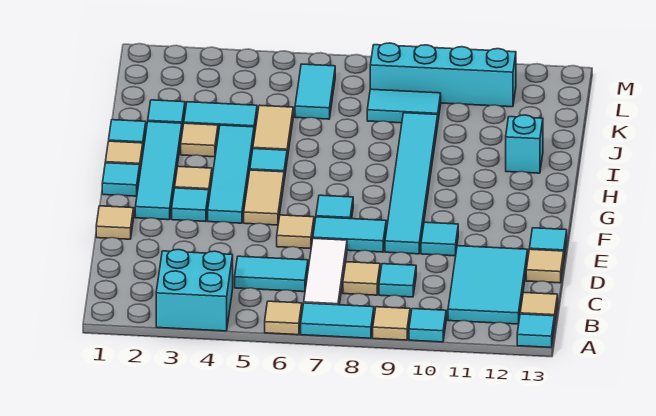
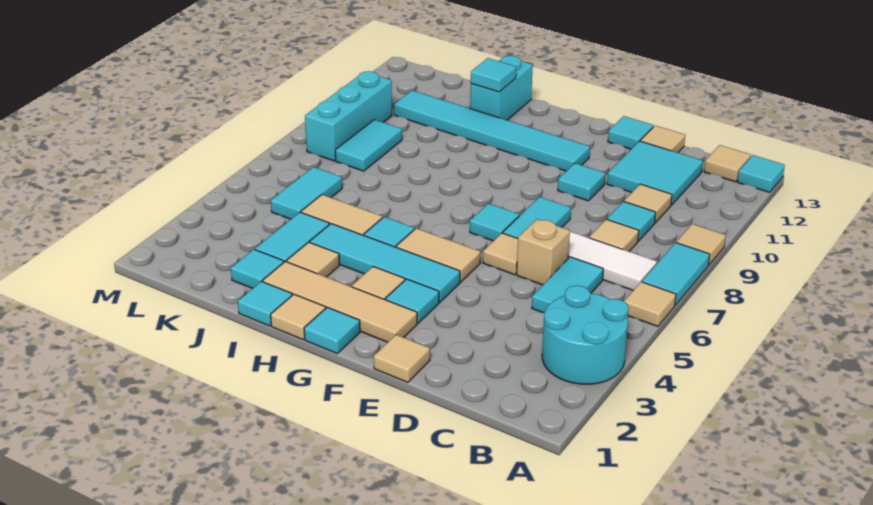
cyan 2x2 brick [156,249,233,331] -> cyan 2x2 round brick [542,286,628,384]
cyan 1x1 tile [409,309,446,342] -> cyan 1x1 tile moved to [471,58,516,92]
cyan 2x3 tile [448,246,528,324] -> cyan 2x2 tile [607,141,703,205]
none -> tan 1x1 tile [624,184,672,223]
none -> tan 1x1 brick [517,219,570,285]
cyan 1x6 tile [385,113,438,254] -> cyan 1x6 tile moved to [394,90,590,171]
cyan 1x4 tile [135,122,182,220] -> tan 1x4 tile [263,262,417,342]
cyan 1x1 brick [506,115,543,173] -> cyan 1x2 brick [470,56,533,120]
cyan 1x2 tile [295,64,335,119] -> cyan 1x2 tile turned to [271,167,342,219]
cyan 1x4 brick [370,43,516,107] -> cyan 1x3 brick [305,71,392,161]

